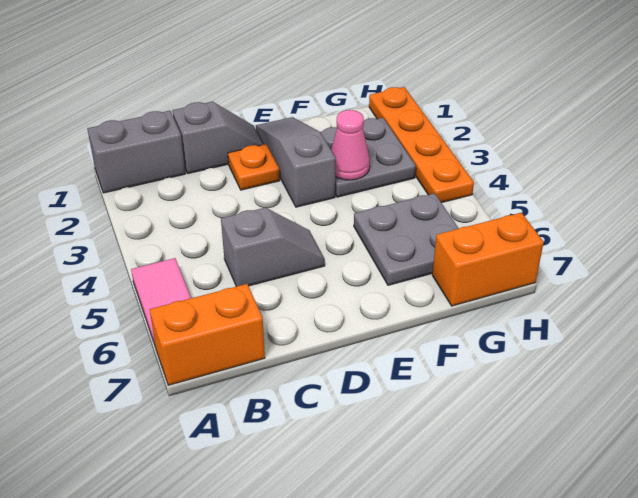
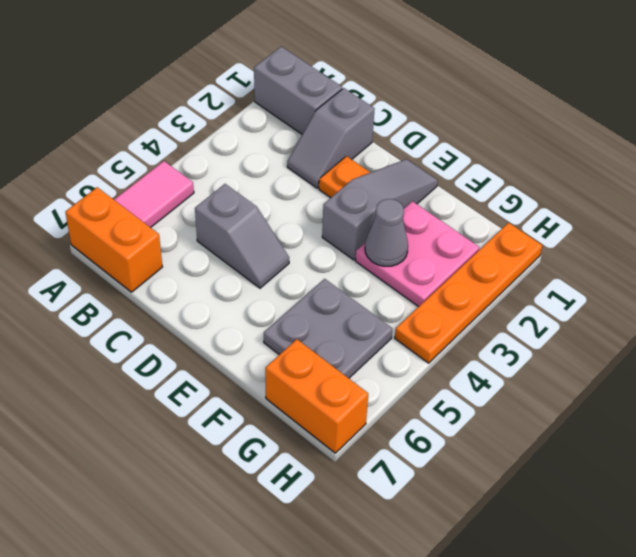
grey 1x2 slope [172,102,264,174] -> grey 1x2 slope turned to [287,88,375,188]
grey 2x2 plate [321,118,416,197] -> pink 2x2 plate [355,201,479,307]
pink 1x1 cone [331,110,370,180] -> grey 1x1 cone [365,199,408,266]

